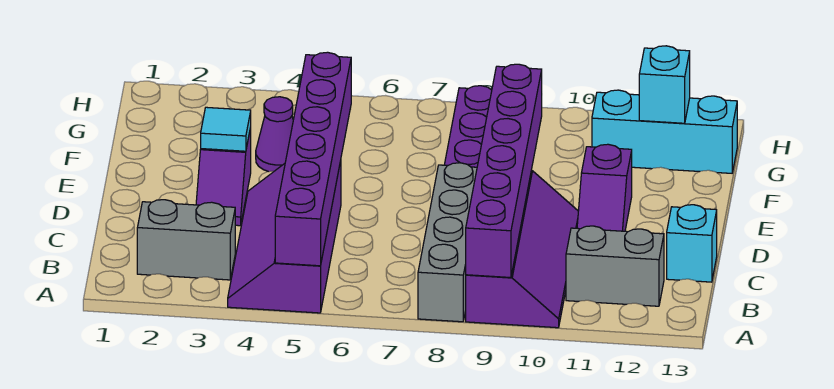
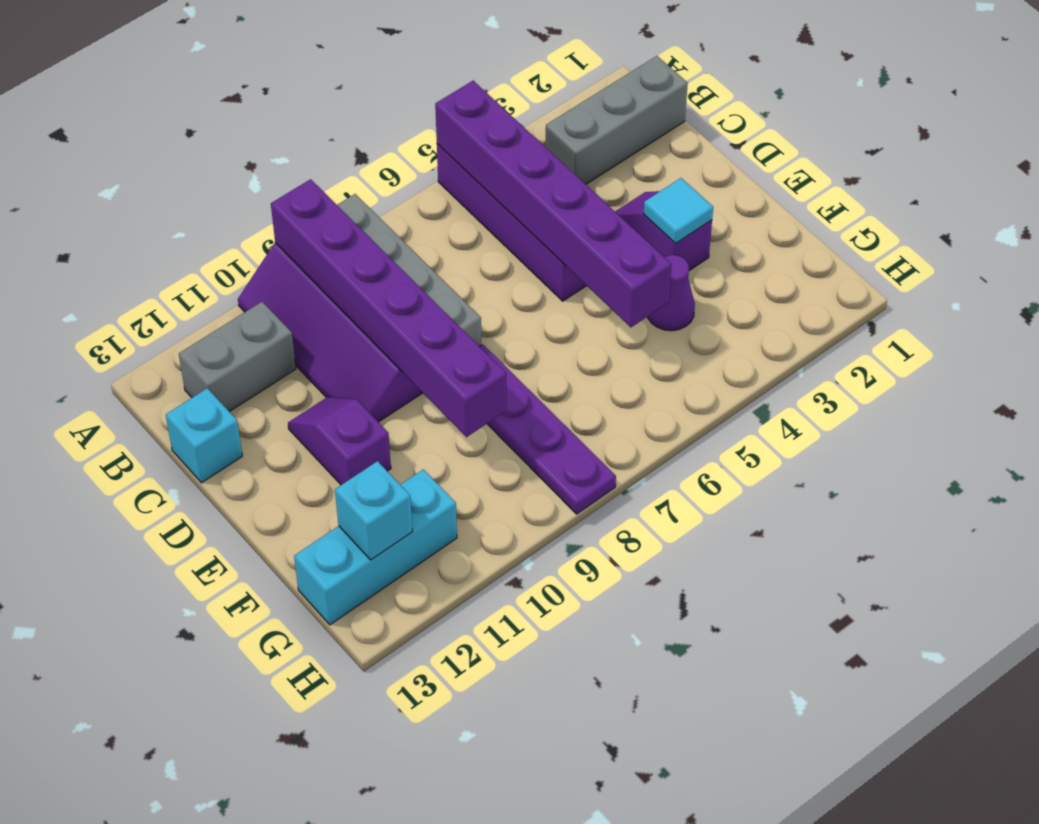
grey 1x2 brick [137,200,235,280] -> grey 1x3 brick [546,56,688,184]

